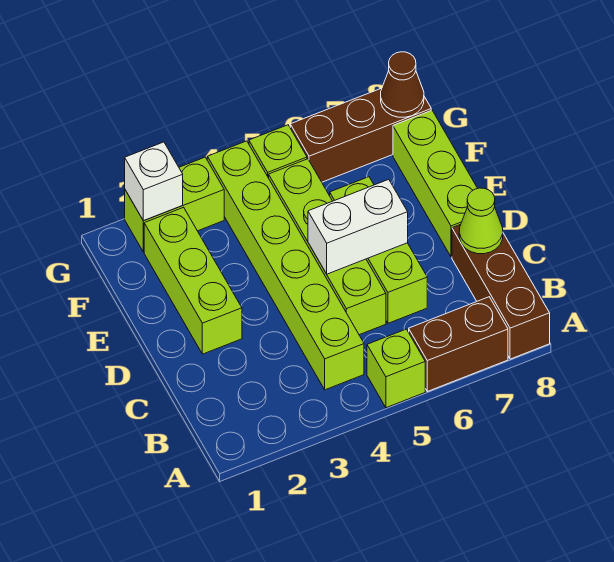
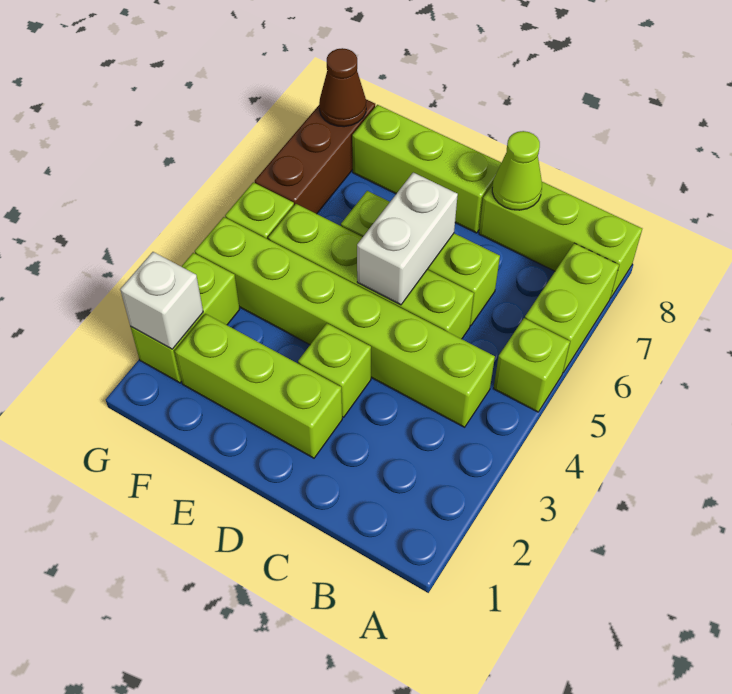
brown 1x2 brick [409,297,508,391] -> lime 1x2 brick [525,243,619,373]
brown 1x3 brick [452,225,550,359] -> lime 1x3 brick [479,182,642,298]
none -> lime 1x1 brick [298,323,371,417]

